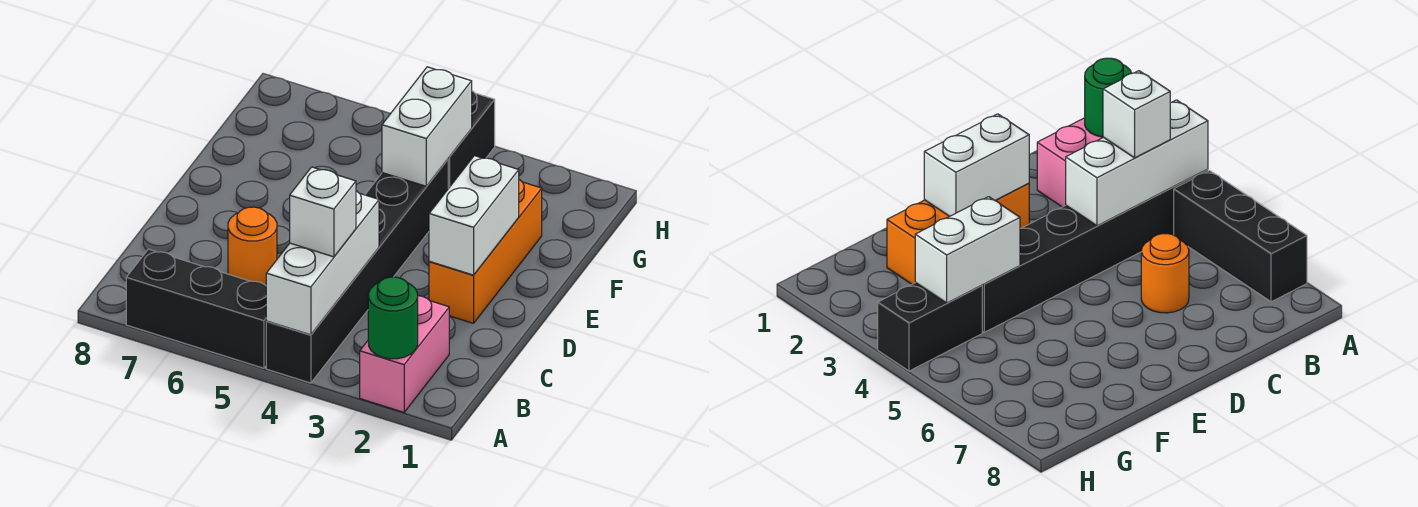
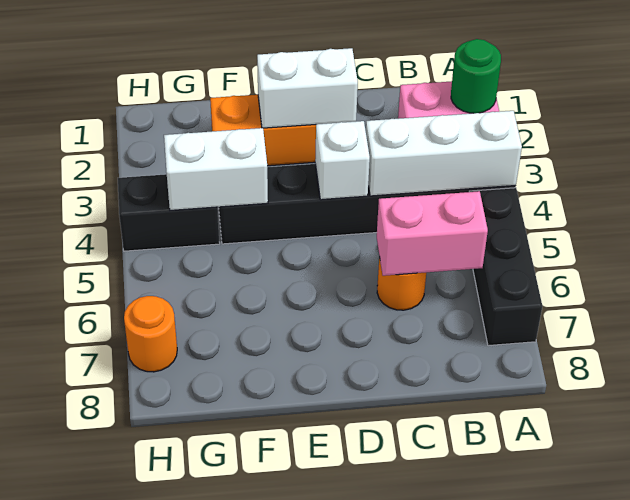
white 1x1 brick [290,167,356,257] -> white 1x1 brick moved to [315,121,370,200]
none -> pink 1x2 brick [377,191,488,276]
none -> orange 1x1 round brick [124,296,177,372]

